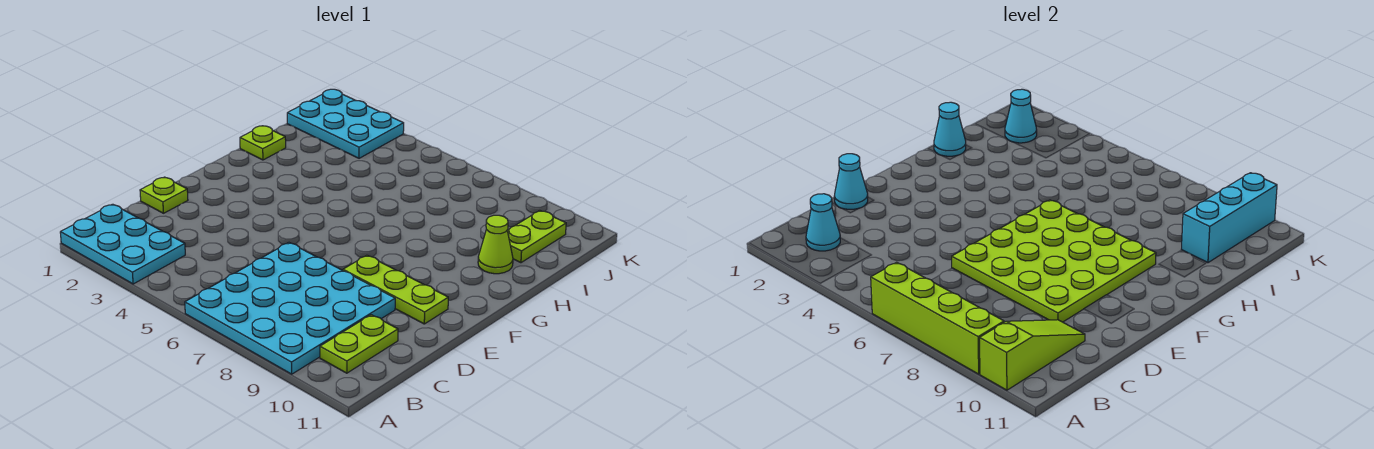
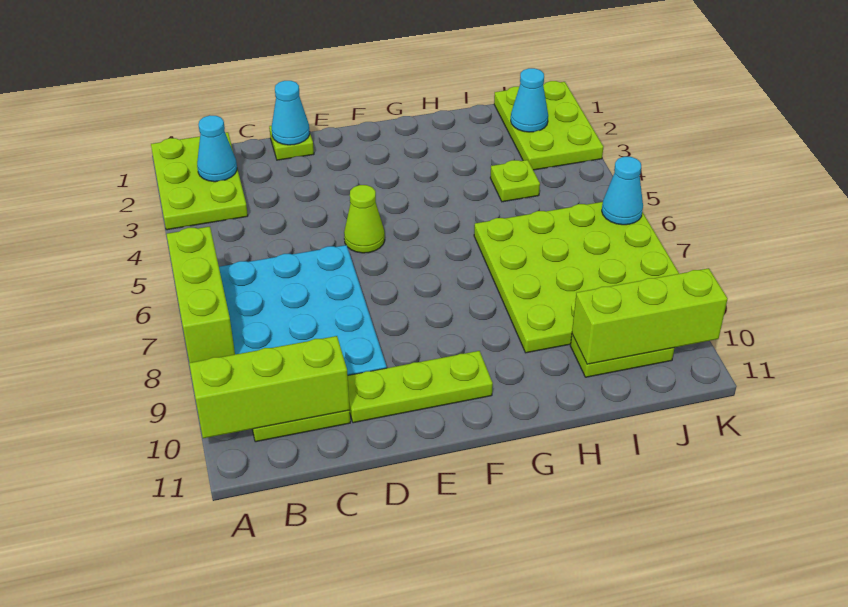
cyan 2x3 plate [60,204,185,284] -> lime 2x3 plate [151,132,248,230]
lime 1x4 brick [871,262,1004,374] -> lime 1x3 brick [167,227,235,363]
lime 1x3 slope [980,320,1085,390] -> lime 1x3 brick [189,336,350,438]
lime 4x4 plate [952,200,1156,322] -> lime 4x4 plate moved to [474,202,679,353]
lime 1x3 plate [343,255,448,324] -> lime 1x3 plate turned to [348,351,493,423]
lime 1x1 plate [240,126,286,160] -> lime 1x1 plate moved to [490,160,540,202]
cyan 1x1 cone [934,102,966,156] -> cyan 1x1 cone moved to [602,157,643,225]
lime 1x1 cone [478,215,513,274] -> lime 1x1 cone moved to [344,185,385,253]
cyan 1x3 brick [1181,173,1277,263] -> lime 1x3 brick [572,268,728,364]
cyan 2x3 plate [287,89,404,158] -> lime 2x3 plate [494,81,603,170]

